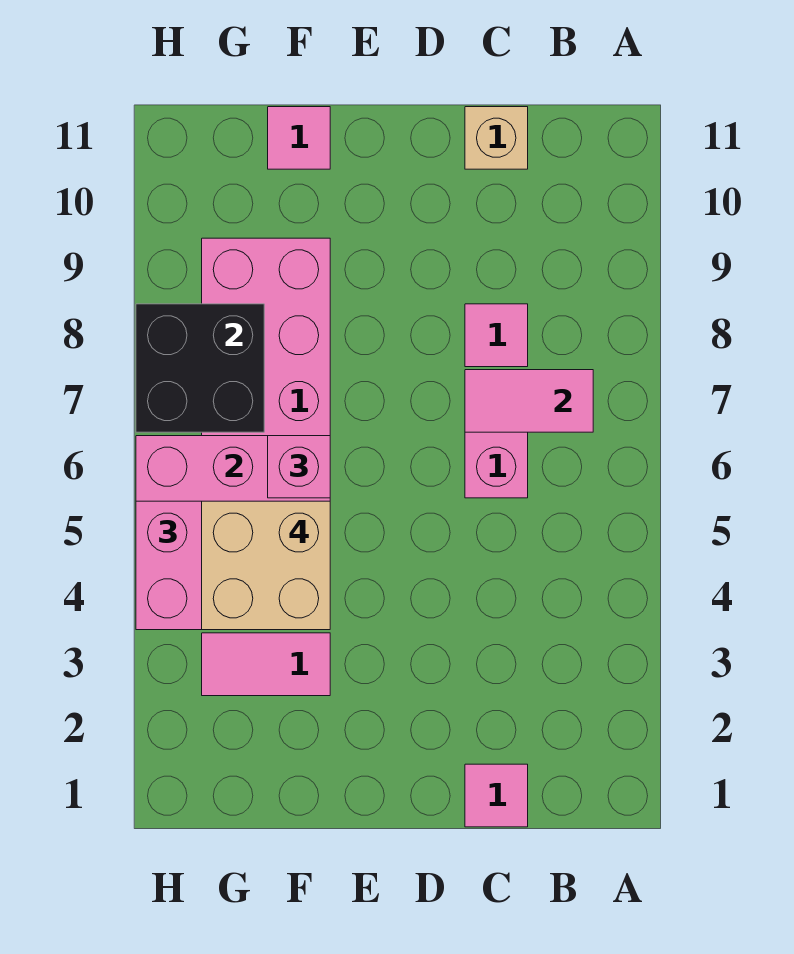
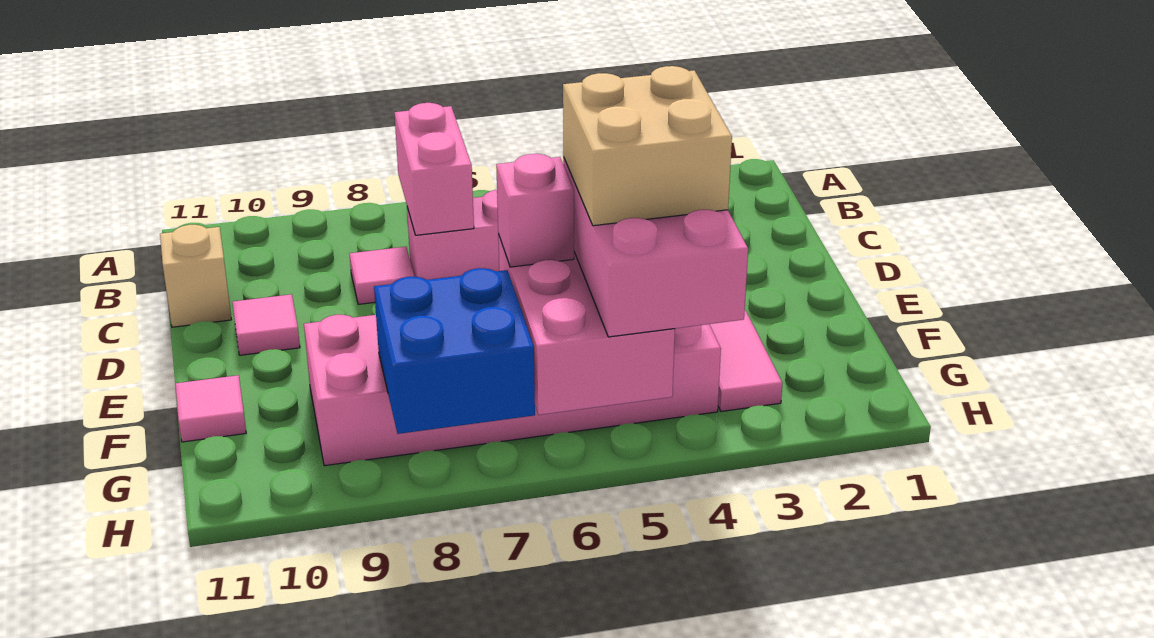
pink 1x2 tile [465,370,593,432] -> pink 1x2 brick [394,103,474,235]
pink 1x1 tile [465,764,528,827] -> pink 1x1 tile moved to [232,294,300,355]
black 2x2 brick [136,304,264,432] -> blue 2x2 brick [374,268,535,434]

